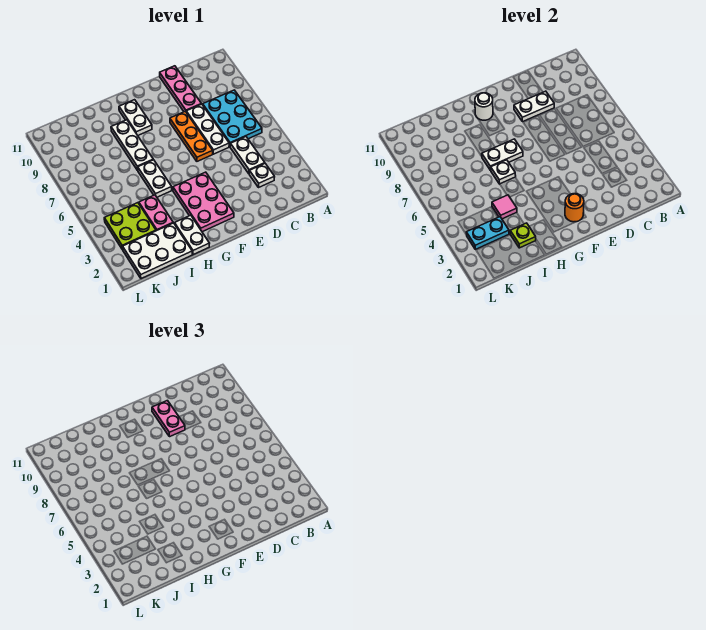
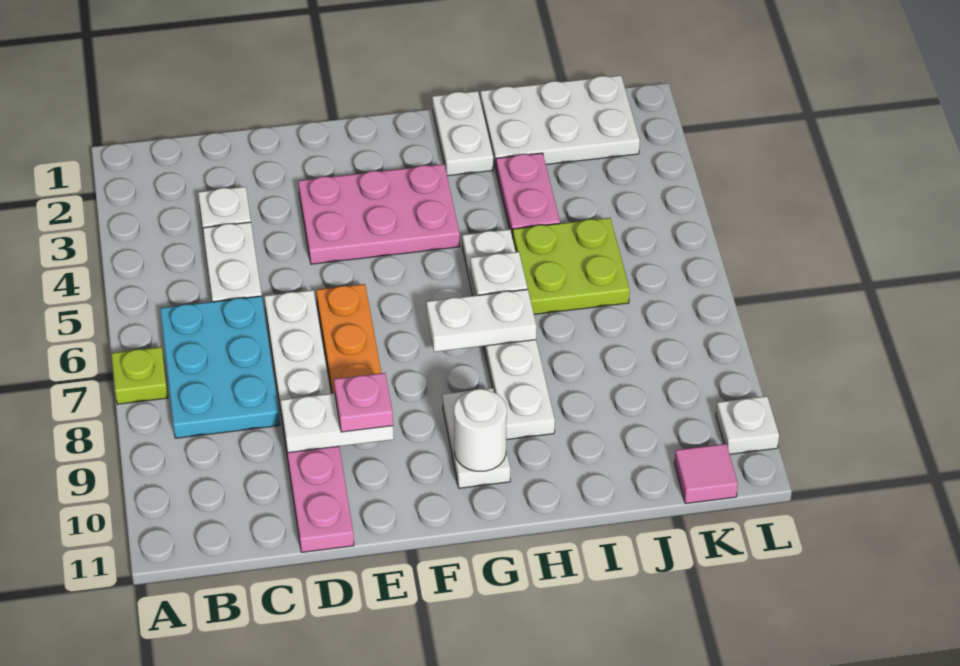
pink 1x2 plate [152,401,185,437] -> pink 1x1 plate [334,373,393,432]
pink 2x3 plate [173,172,234,232] -> pink 2x3 plate turned to [298,164,460,264]
orange 1x1 round brick [565,194,584,222] -> none
lime 1x1 plate [510,223,536,248] -> lime 1x1 plate moved to [111,347,168,404]
pink 1x1 tile [492,195,517,219] -> pink 1x1 tile moved to [674,444,738,504]
lime 2x2 plate [104,203,156,249] -> lime 2x2 plate moved to [513,218,630,314]
cyan 1x2 plate [466,217,509,249] -> none
none -> white 1x1 plate [716,396,779,454]

